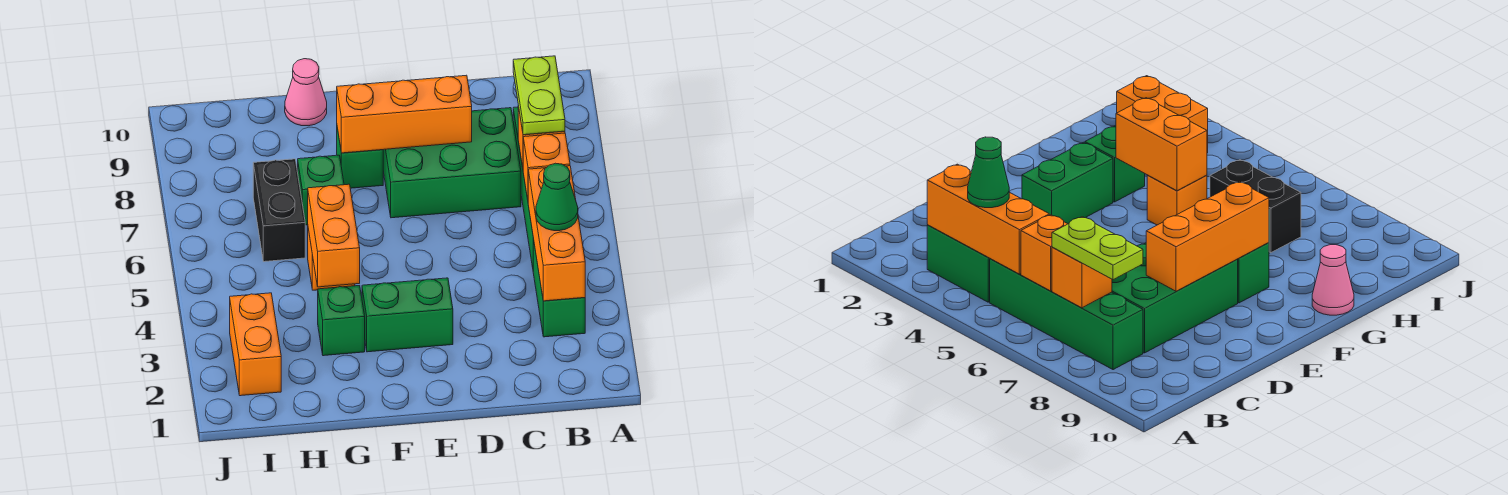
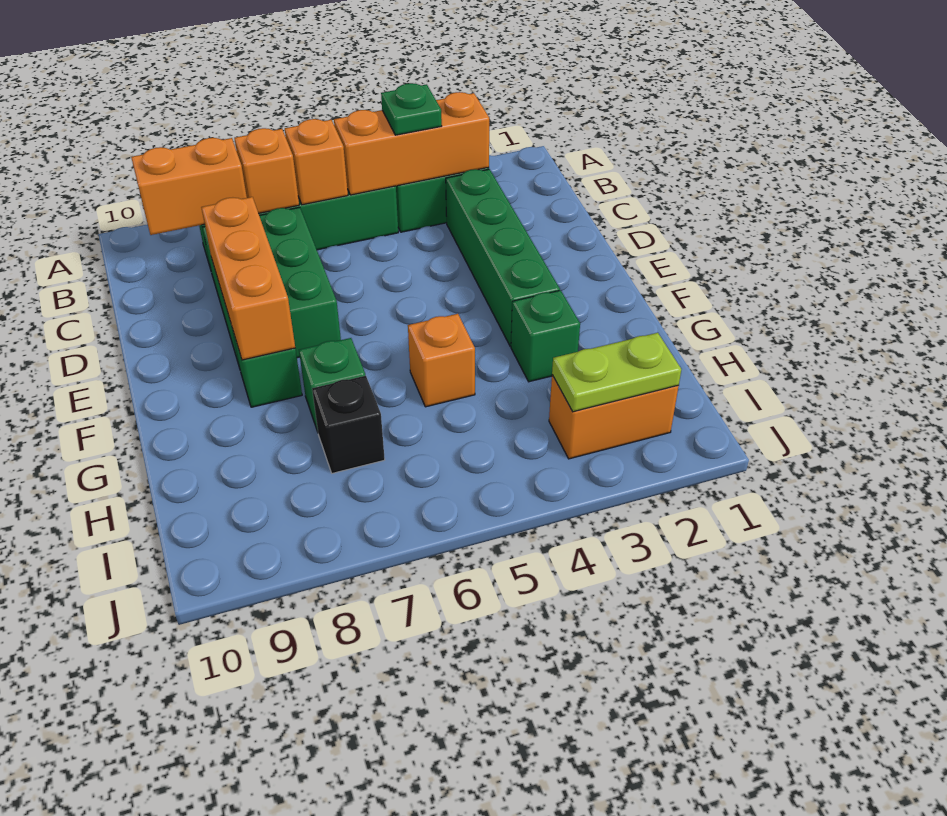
green 1x1 cone [536,163,578,231] -> green 1x1 plate [381,83,442,135]
lime 1x2 plate [513,56,565,135] -> lime 1x2 plate moved to [552,333,681,412]
green 1x2 brick [362,278,453,352] -> green 1x4 brick [446,169,560,346]
orange 1x2 brick [308,184,360,287] -> orange 1x2 brick moved to [131,138,247,235]
pink 1x1 cone [285,59,327,126] -> none
black 1x2 brick [253,159,305,262] -> black 1x1 brick [312,376,385,473]

